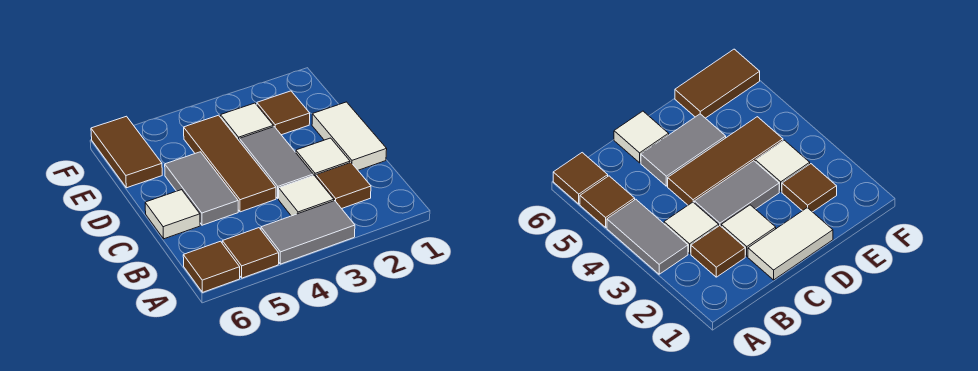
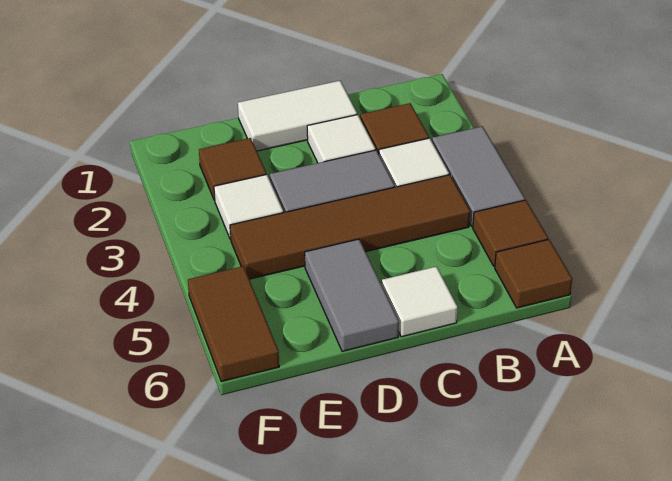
brown 1x3 tile [184,115,276,212] -> brown 1x4 tile [230,175,470,279]
grey 1x2 tile [165,152,238,225] -> grey 1x2 tile turned to [305,239,399,352]
brown 1x2 tile [91,116,162,188] -> brown 1x2 tile turned to [188,266,279,382]

